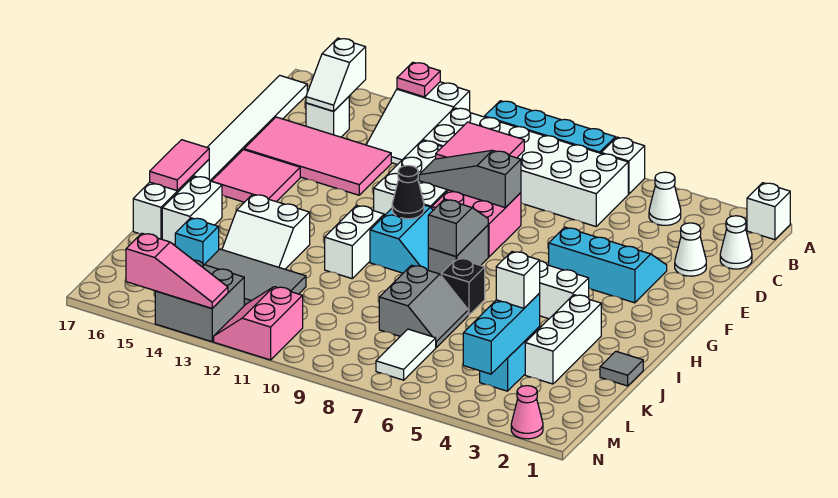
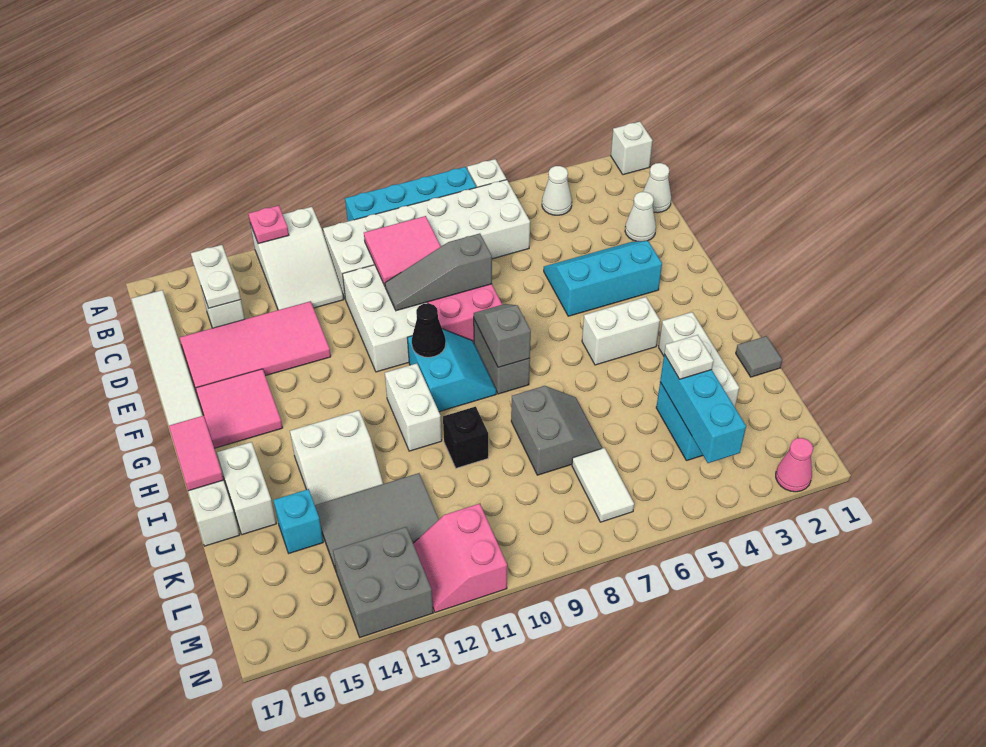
white 1x2 slope [306,38,366,111] -> white 1x2 plate [191,245,241,308]
black 1x1 brick [441,258,485,315] -> black 1x1 brick moved to [443,406,488,468]
white 1x1 brick [496,252,540,308] -> white 1x1 plate [664,335,714,379]
pink 1x3 slope [126,233,228,308] -> none

